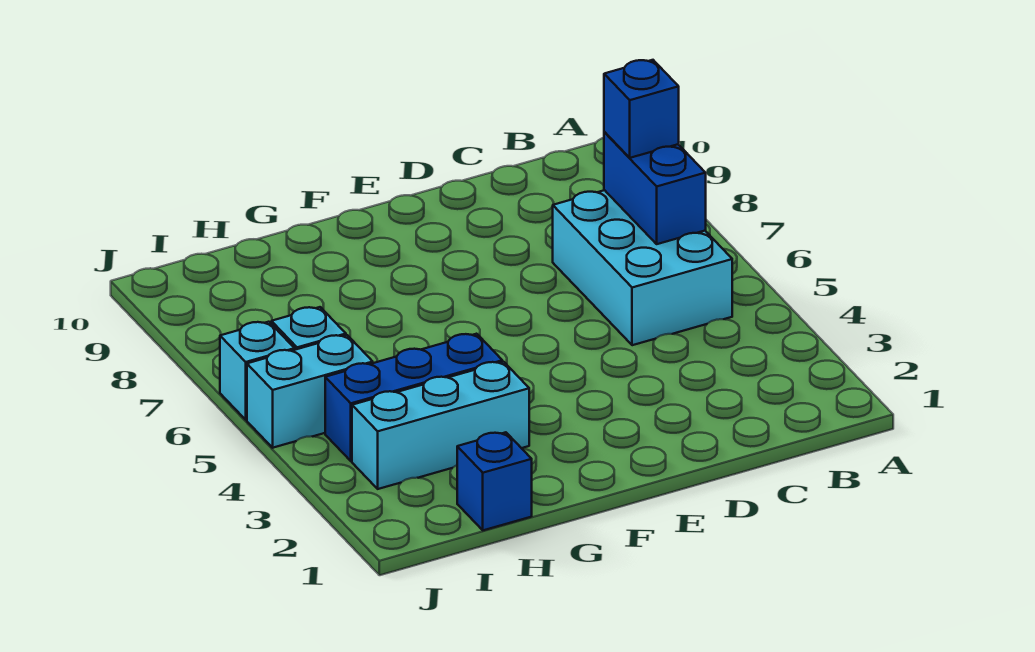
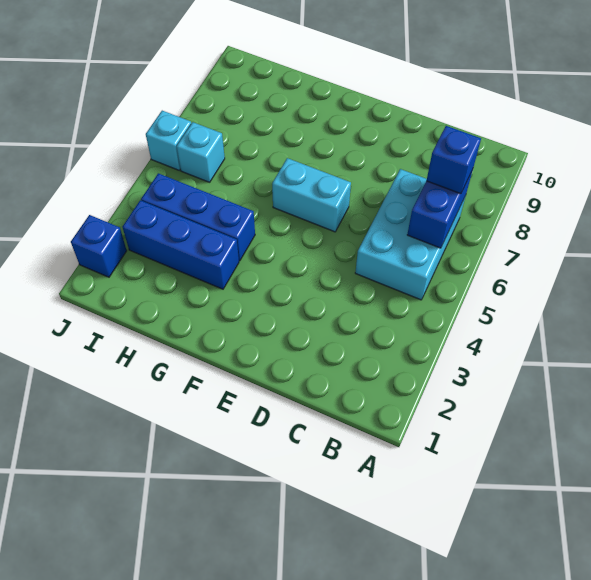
cyan 1x3 brick [352,362,529,489] -> blue 1x3 brick [122,200,239,289]
blue 1x1 brick [457,432,532,530] -> blue 1x1 brick moved to [71,215,127,277]
cyan 1x2 brick [247,335,373,448] -> cyan 1x2 brick moved to [272,158,351,232]

